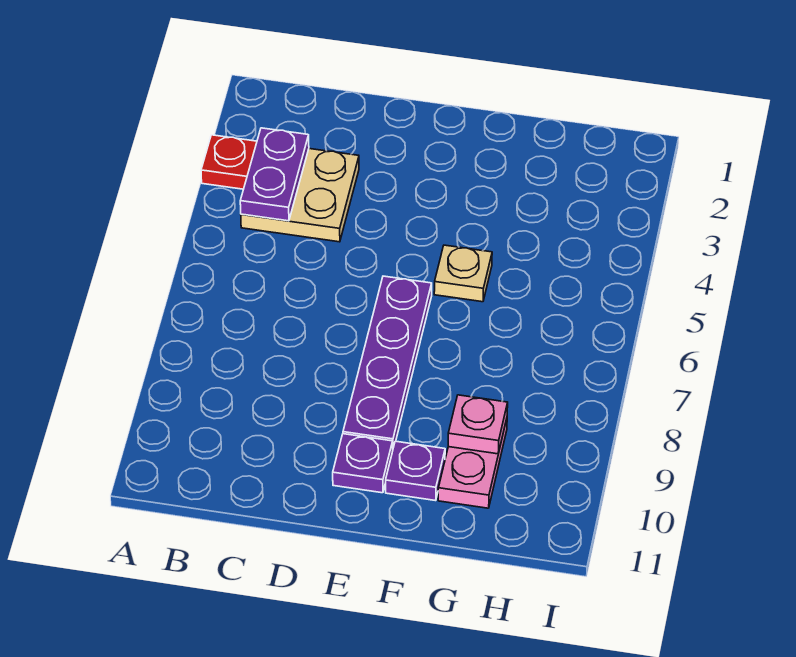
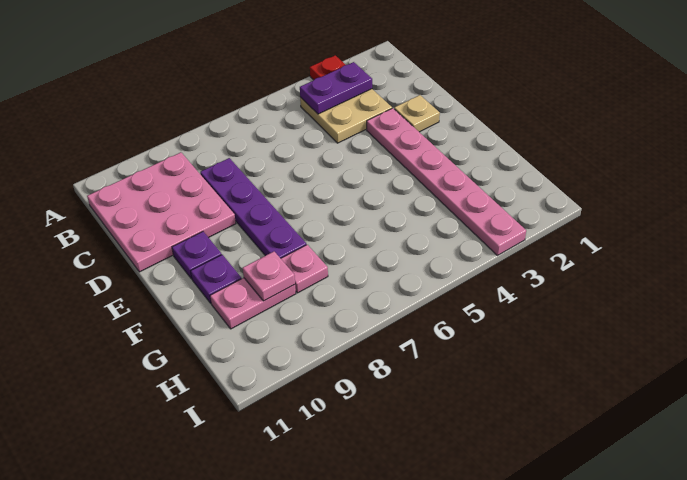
none -> pink 3x3 plate [87,152,236,272]
none -> pink 1x6 plate [367,108,526,255]
purple 1x4 plate [343,276,432,448] -> purple 1x4 plate turned to [200,158,306,258]
tan 1x1 plate [434,245,492,302] -> tan 1x1 plate moved to [394,95,440,132]
none -> pink 1x1 plate [281,245,328,293]

